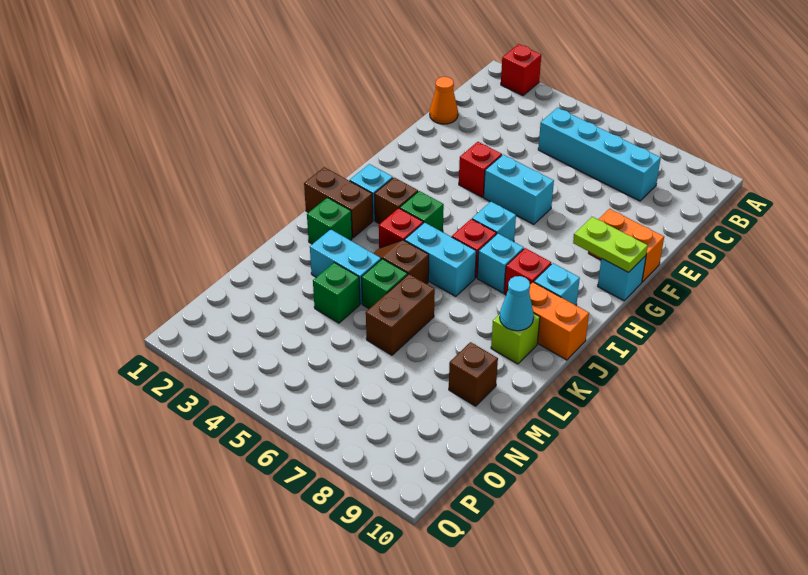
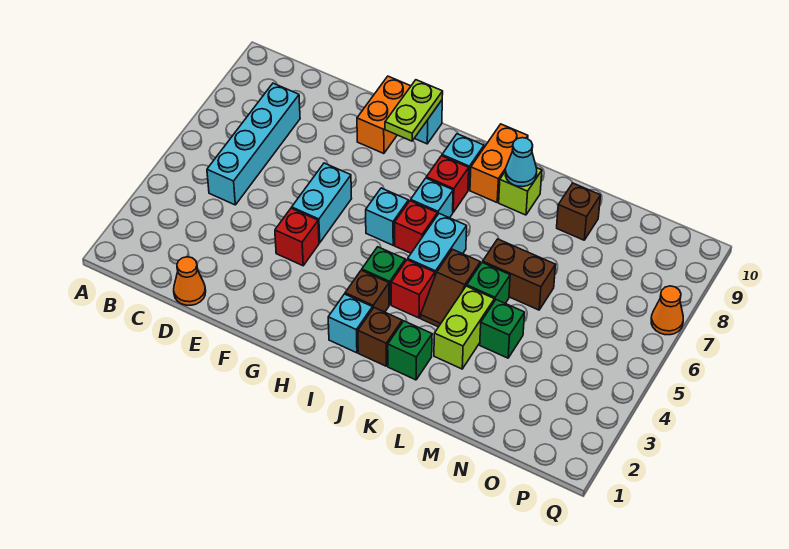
red 1x1 brick [501,44,541,96] -> none
brown 1x2 brick [304,167,373,238] -> brown 1x1 brick [358,308,402,366]
cyan 1x2 brick [310,229,381,304] -> lime 1x2 brick [434,286,494,369]
none -> orange 1x1 cone [651,286,683,335]

